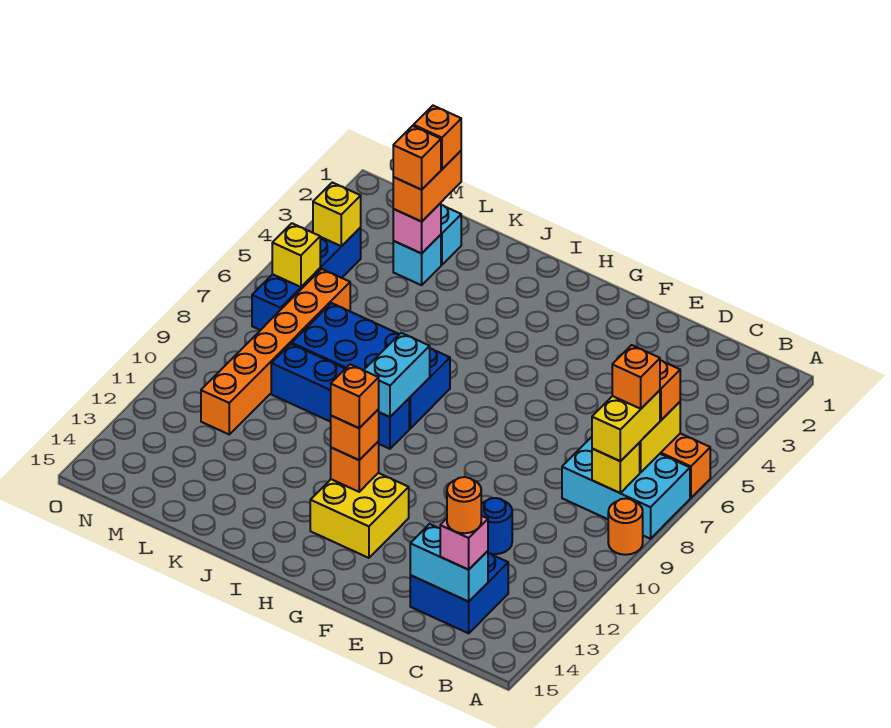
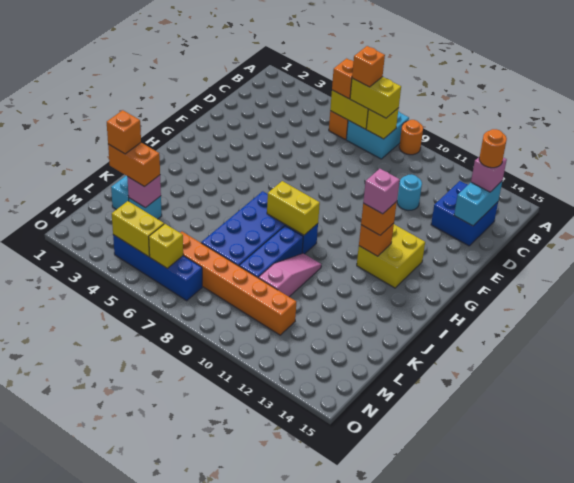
cyan 2x3 brick [562,437,690,539] -> cyan 2x2 brick [346,111,409,159]
blue 1x1 round brick [481,498,512,554] -> cyan 1x1 round brick [397,174,422,210]
orange 1x1 brick [331,364,379,428] -> pink 1x1 brick [363,169,400,214]
cyan 1x2 brick [364,333,430,417] -> yellow 1x2 brick [267,181,320,235]
none -> pink 1x3 slope [259,254,321,297]
orange 1x1 brick [393,126,441,190] -> none
yellow 1x1 brick [313,182,361,246] -> yellow 1x2 brick [112,201,164,257]

